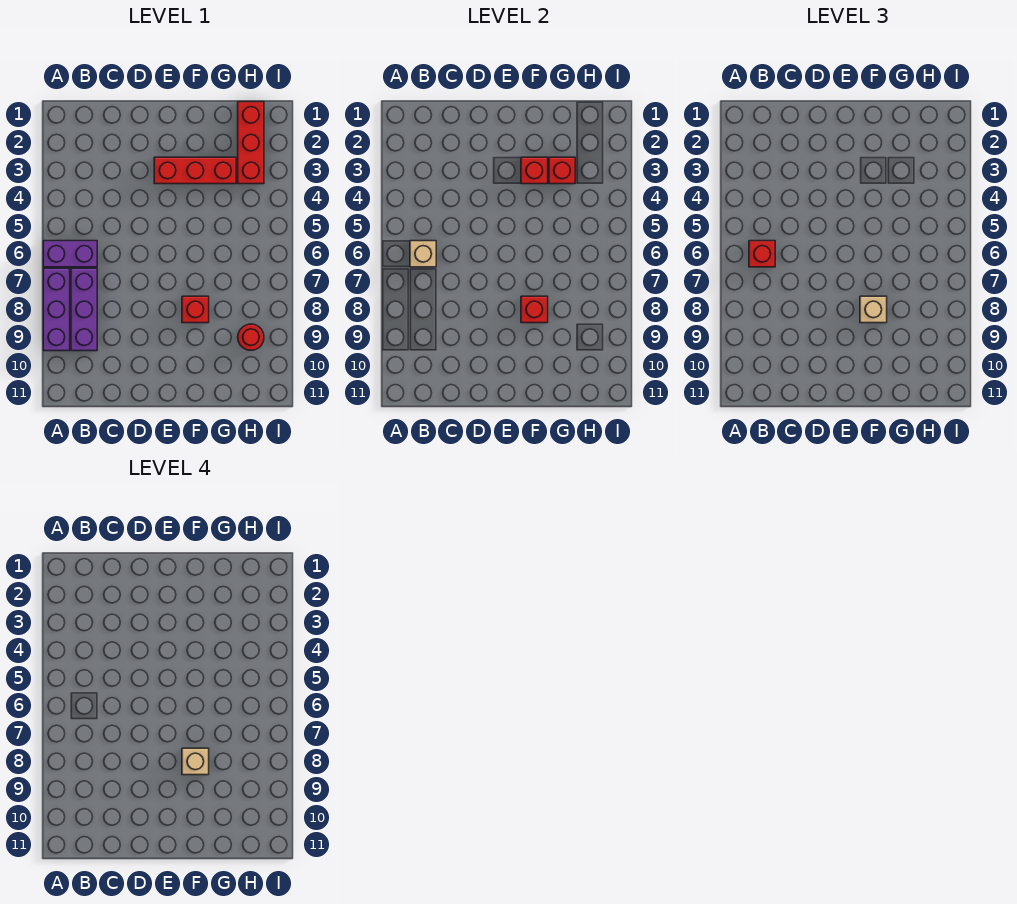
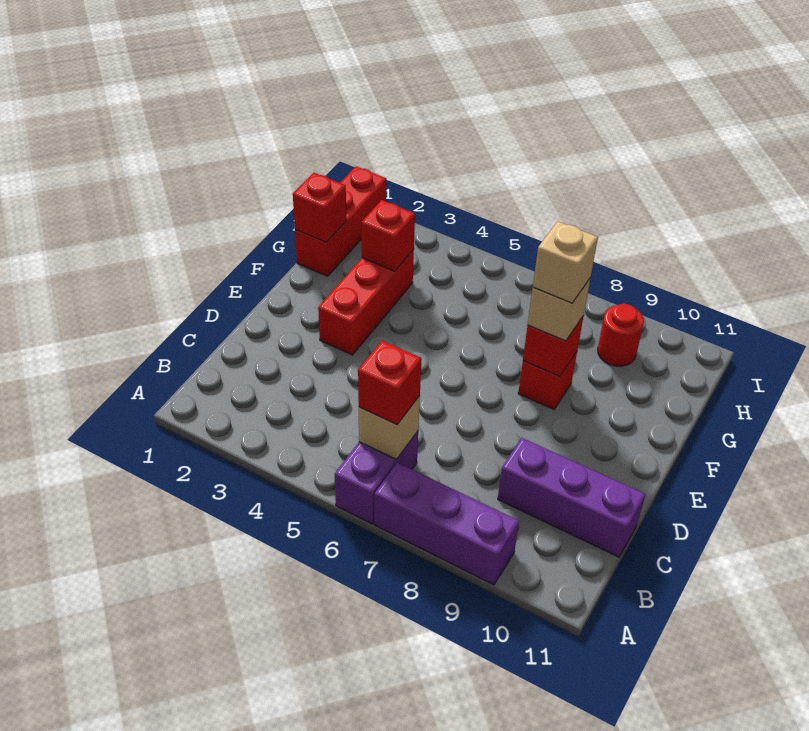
purple 1x3 brick [71,268,97,351] -> purple 1x3 brick moved to [498,438,645,557]
red 1x1 brick [521,157,548,184] -> red 1x1 brick moved to [293,173,346,242]
red 1x3 brick [238,102,264,184] -> red 1x3 brick turned to [295,166,386,276]

